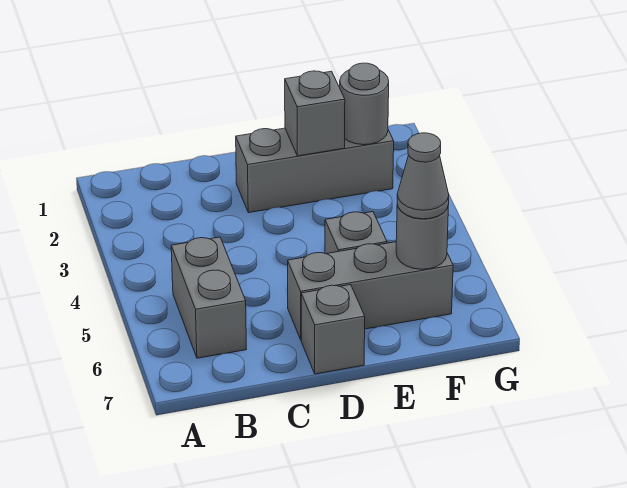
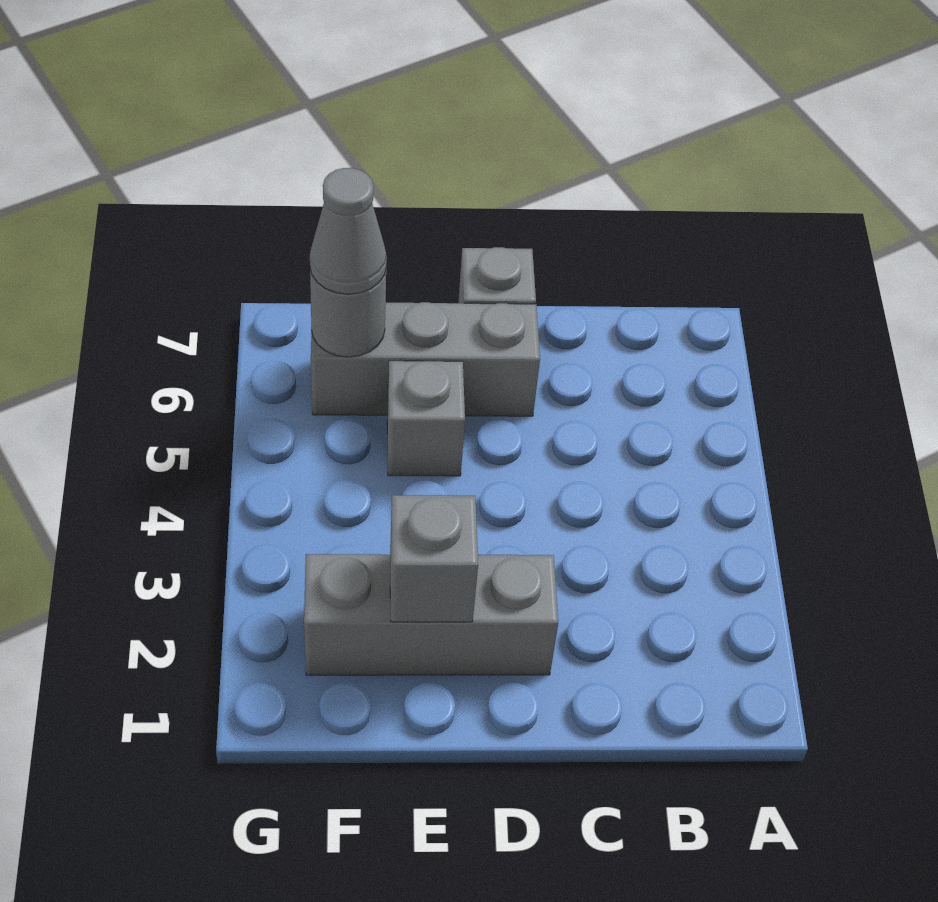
grey 1x2 brick [171,237,246,358] -> none
grey 1x1 round brick [340,63,389,145] -> none

